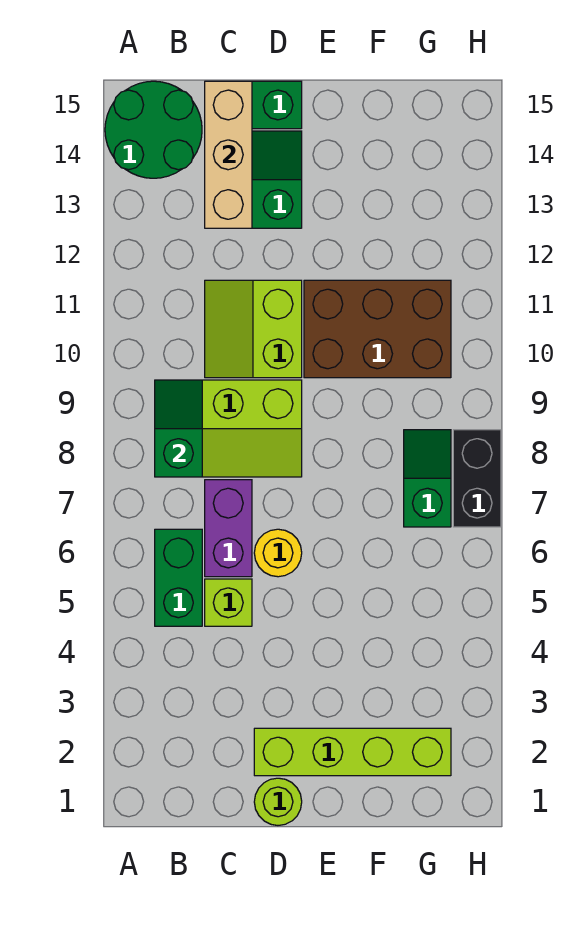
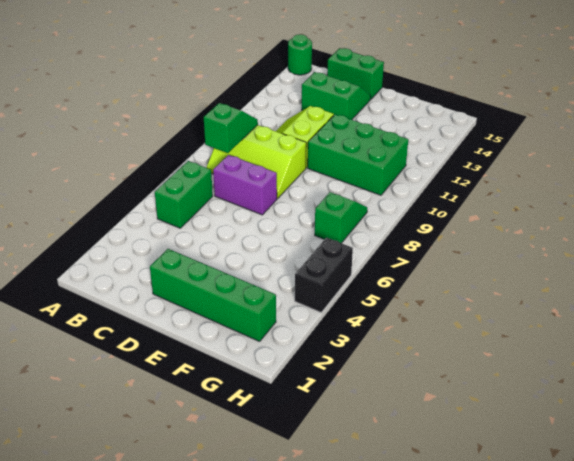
green 2x2 round brick [105,81,202,178] -> green 1x1 round brick [288,34,312,75]
lime 1x1 brick [205,579,252,626] -> none
purple 1x2 brick [205,480,252,577] -> purple 1x2 brick turned to [213,155,277,215]
tan 1x3 brick [205,81,252,228] -> none
lime 1x1 round brick [254,778,302,825] -> none
lime 1x4 brick [254,728,451,776] -> green 1x4 brick [150,249,276,341]
yellow 1x1 round brick [254,529,302,577] -> none
brown 2x3 brick [304,280,451,378] -> green 2x3 brick [308,114,408,195]
black 1x2 brick [453,430,501,527] -> black 1x2 brick moved to [295,237,353,312]

